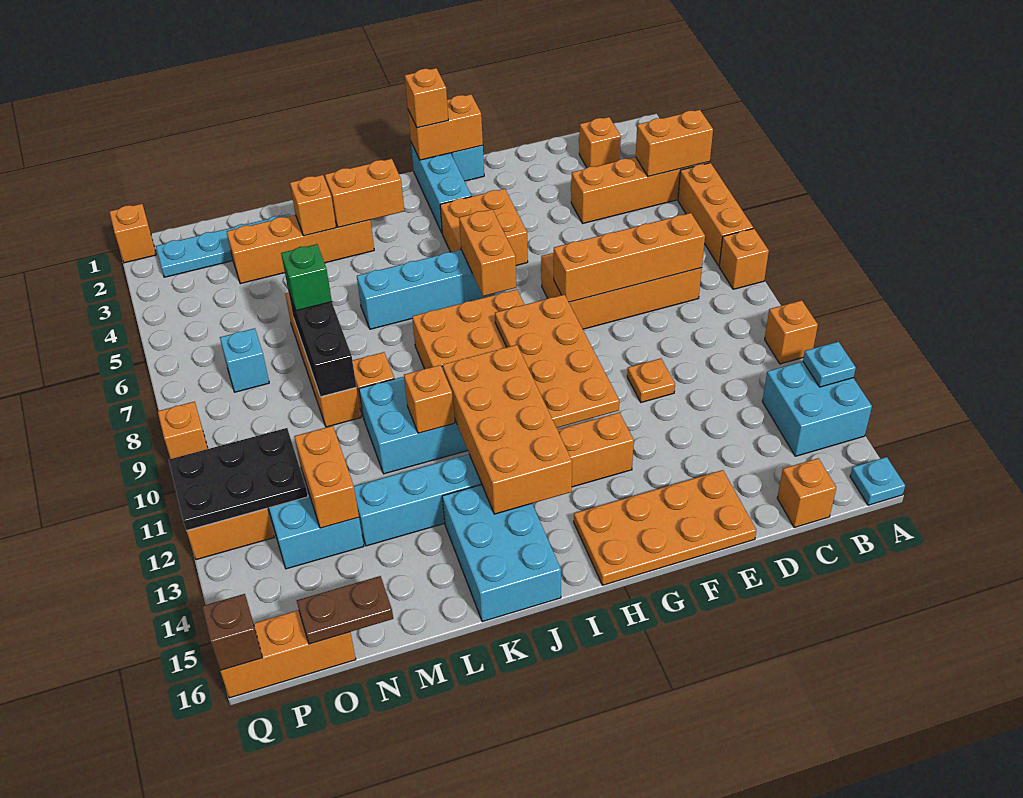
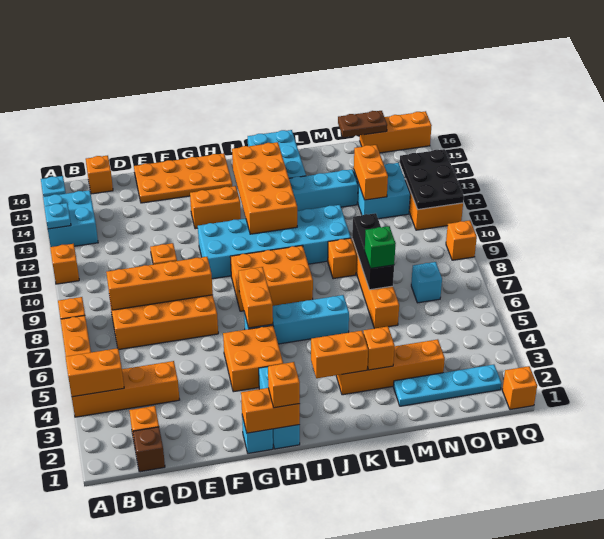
orange 2x4 plate [495,295,619,428] -> none
orange 1x1 brick [404,365,455,433] -> none
black 2x3 plate [169,428,308,531] -> black 2x3 plate turned to [400,149,464,210]
brown 1x1 brick [202,594,262,670] -> brown 1x1 brick moved to [133,427,165,472]

